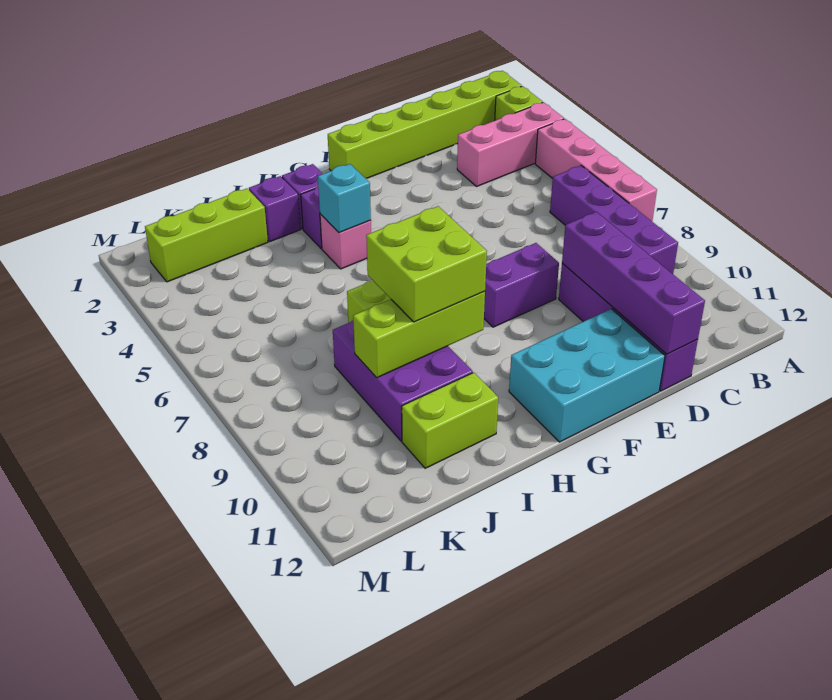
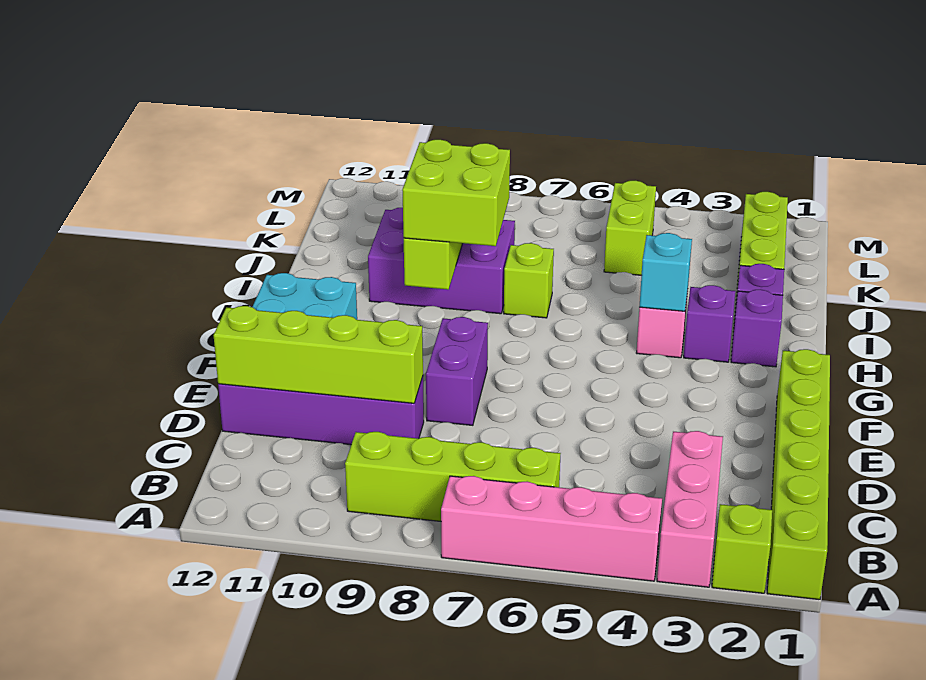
purple 1x4 brick [550,166,678,274] -> lime 1x4 brick [345,432,561,521]
purple 1x4 brick [562,212,705,354] -> lime 1x4 brick [214,306,423,403]
lime 1x2 brick [402,373,498,468] -> lime 1x2 brick moved to [604,181,656,275]

